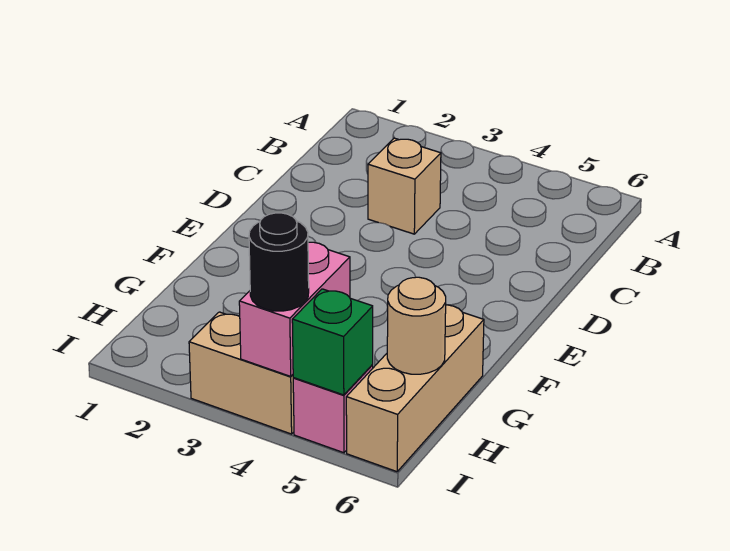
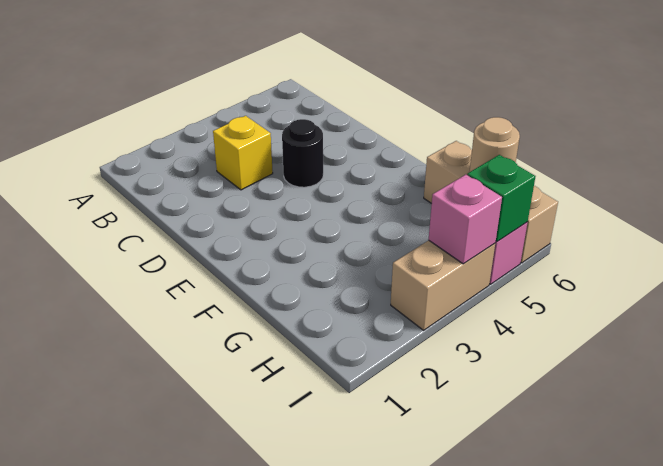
tan 1x1 brick [368,138,441,234] -> yellow 1x1 brick [213,116,273,190]
pink 1x2 brick [239,242,350,376] -> pink 1x1 brick [429,175,502,264]
black 1x1 round brick [249,213,309,311] -> black 1x1 round brick moved to [282,119,323,187]

